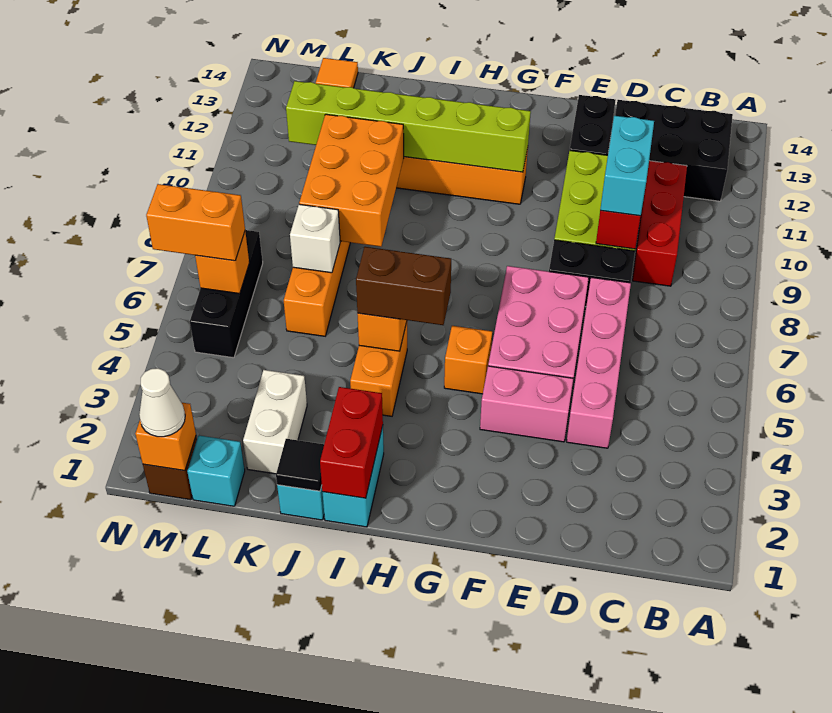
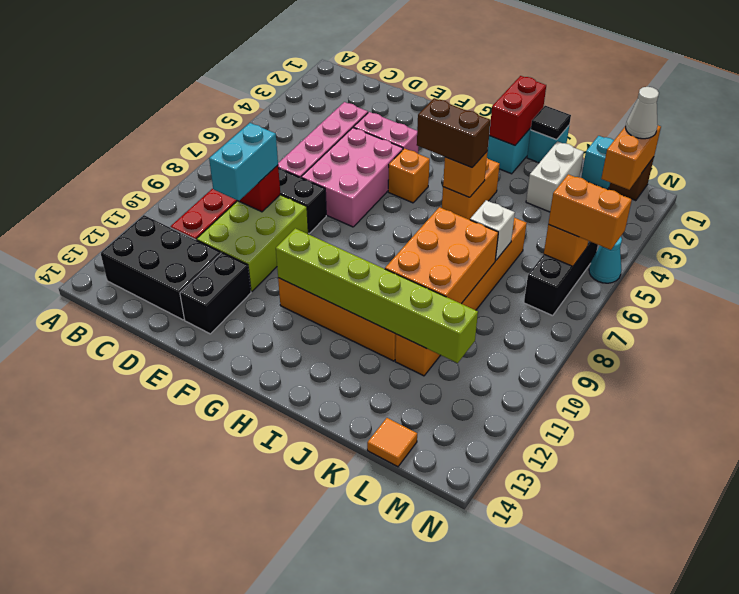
orange 1x1 brick [135,403,196,471] -> orange 1x2 brick [601,126,661,190]
none -> cyan 1x1 cone [589,237,622,283]

